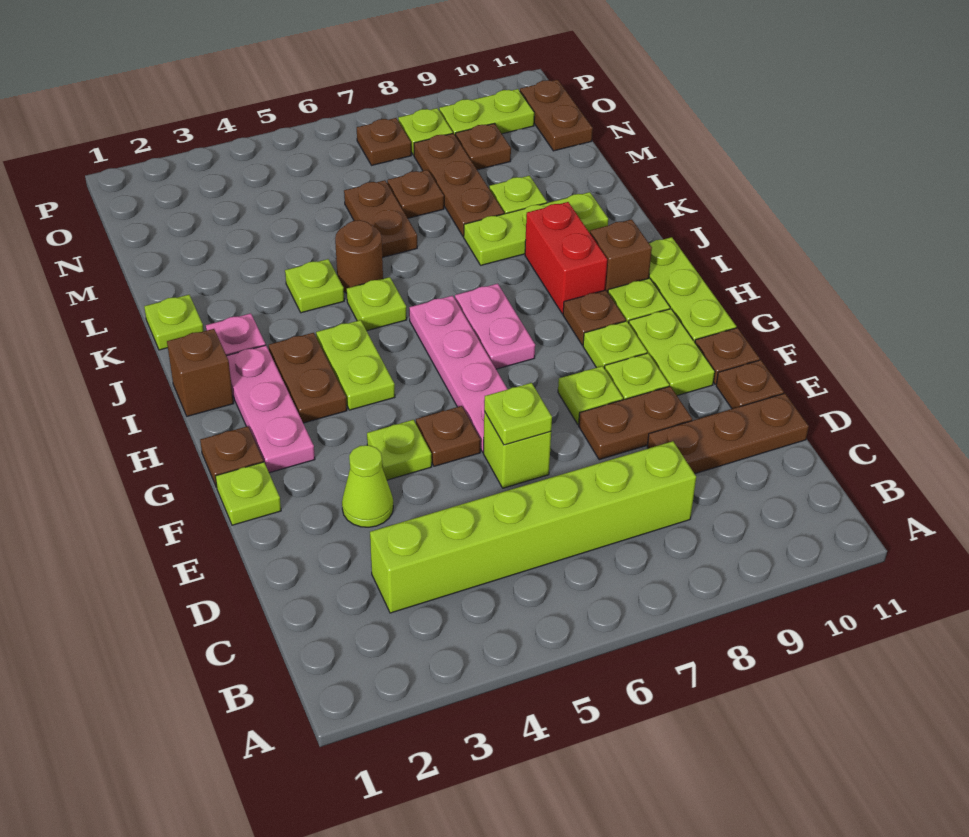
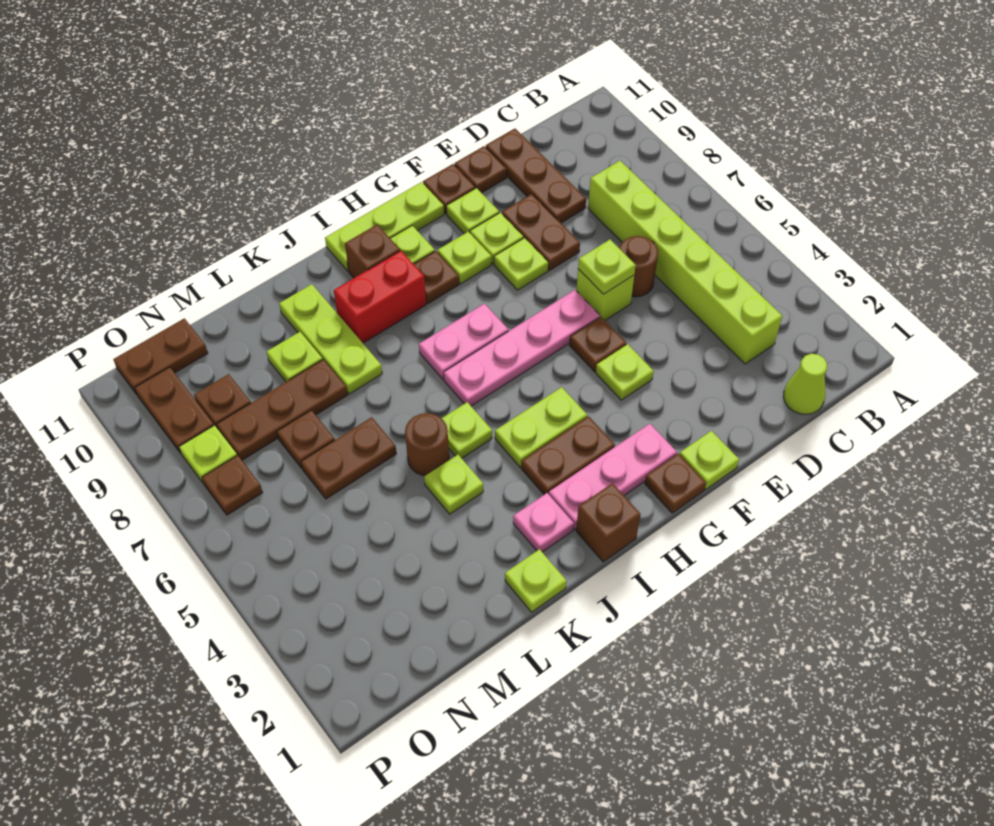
none -> brown 1x1 round brick [619,236,658,297]
lime 1x1 cone [342,445,393,527] -> lime 1x1 cone moved to [783,354,827,414]
lime 1x2 plate [629,309,715,396] -> lime 1x1 plate [446,188,499,234]
lime 1x2 plate [439,89,534,136] -> brown 1x2 plate [135,367,214,453]

